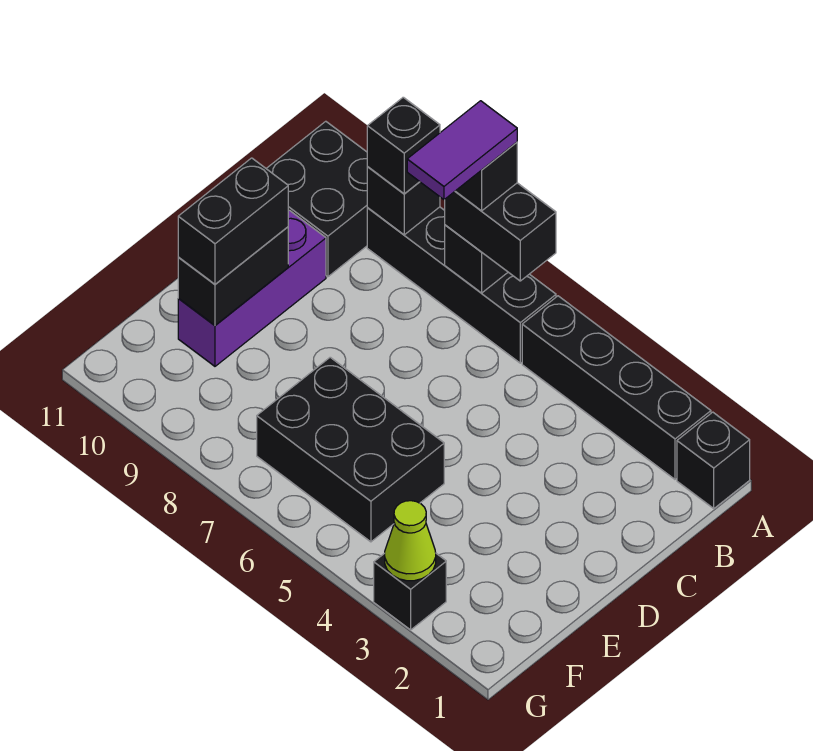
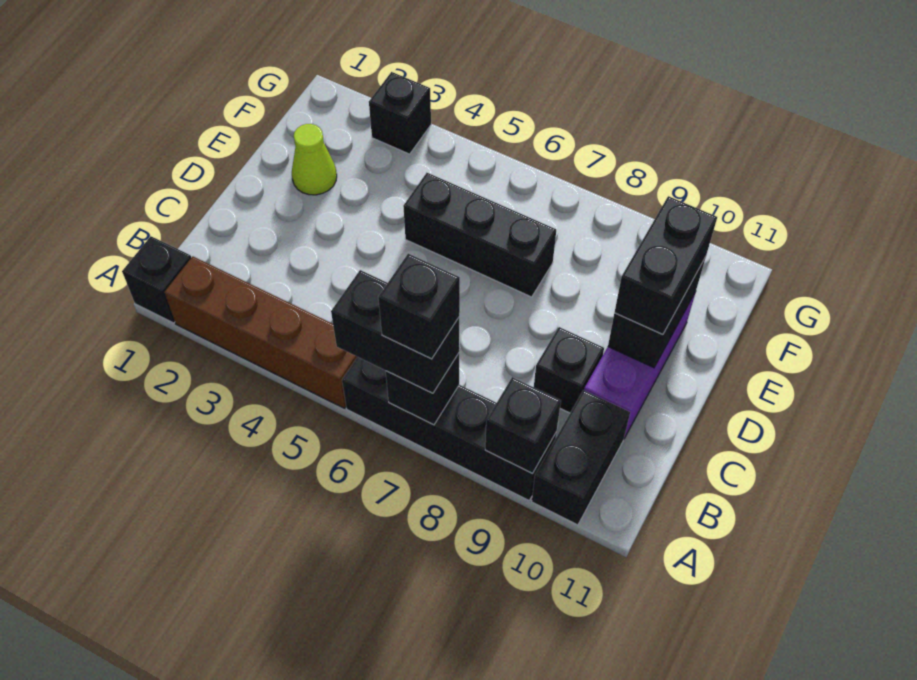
black 1x4 brick [522,296,711,479] -> brown 1x4 brick [164,256,357,408]
purple 1x2 tile [407,101,517,200] -> none
black 1x1 brick [367,97,440,194] -> black 1x1 brick moved to [534,327,604,413]
black 2x2 brick [266,121,368,277] -> black 1x2 brick [532,390,630,525]
black 2x3 brick [257,357,444,542] -> black 1x3 brick [403,173,556,297]
lime 1x1 cone [385,501,436,581] -> lime 1x1 cone moved to [292,124,337,195]

